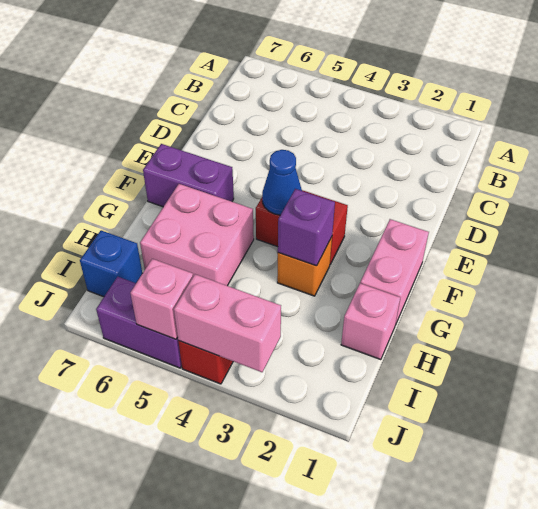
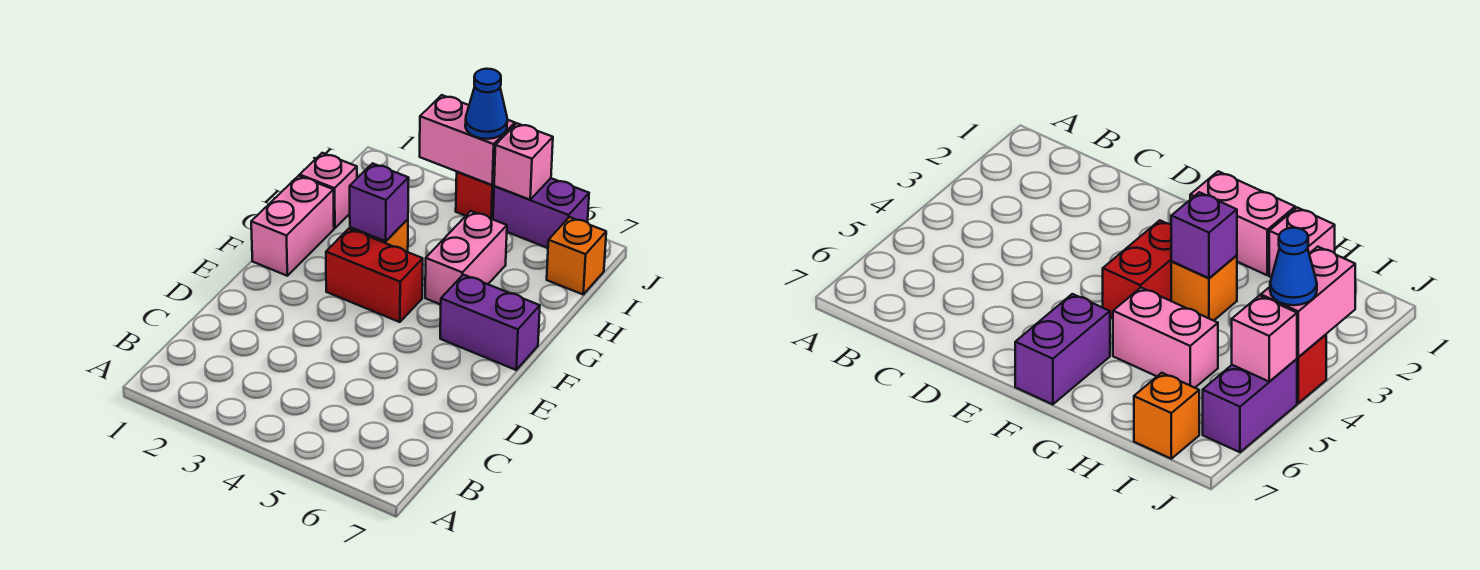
blue 1x1 cone [262,150,302,215] -> blue 1x1 cone moved to [465,69,507,139]
pink 2x2 brick [140,184,254,286] -> pink 1x2 brick [425,211,507,305]
blue 1x1 brick [80,230,143,297] -> orange 1x1 brick [547,217,606,294]

